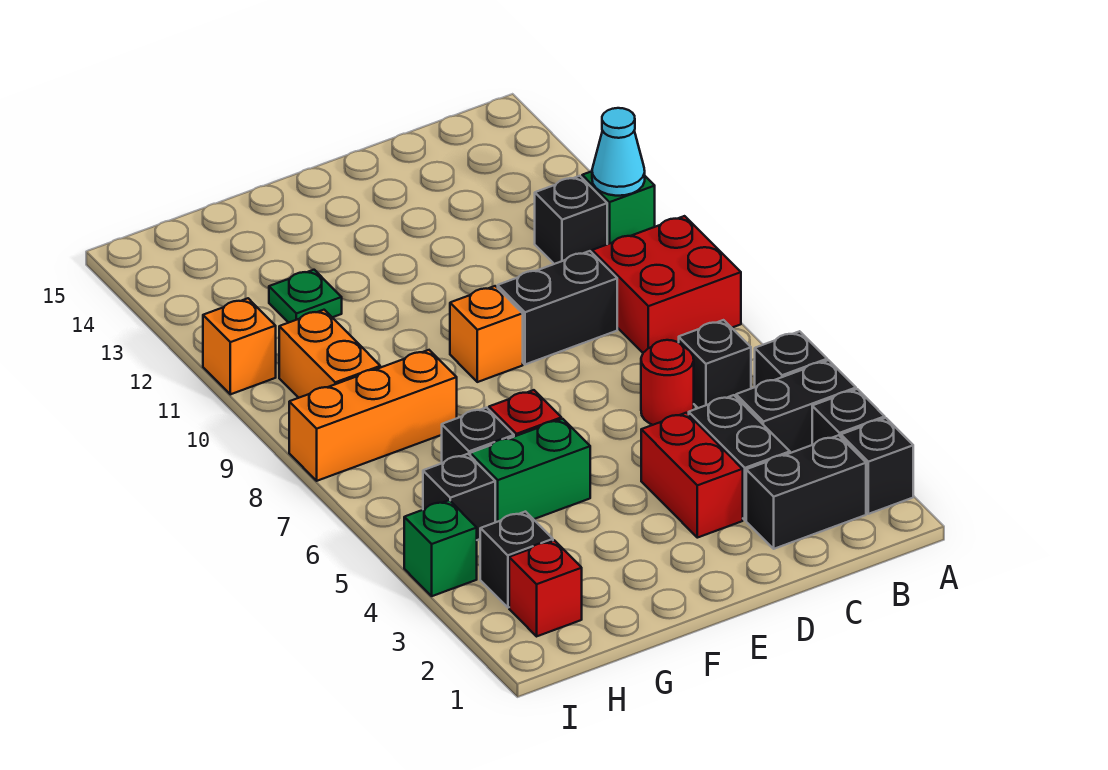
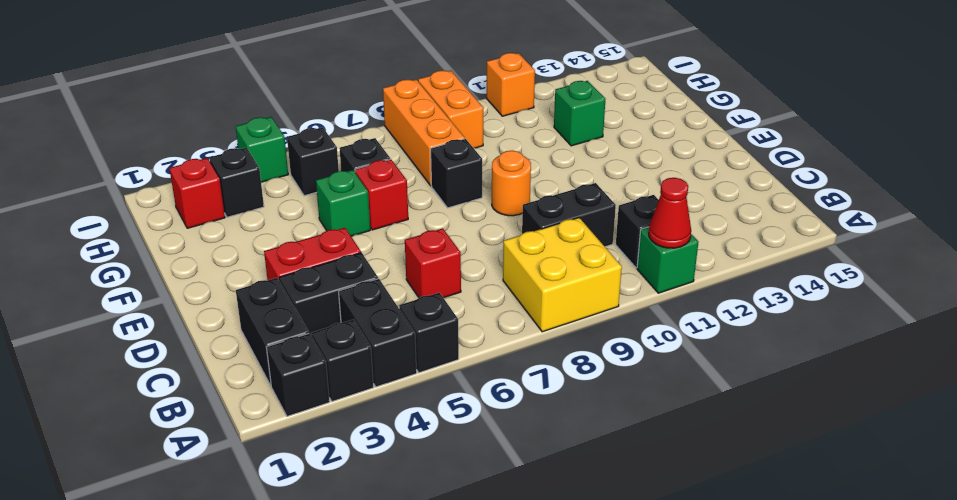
red 2x2 brick [592,216,741,353] -> yellow 2x2 brick [503,218,622,332]
cyan 1x1 cone [592,108,645,196] -> red 1x1 cone [649,178,691,248]
black 1x1 brick [679,320,751,408] -> black 1x1 brick moved to [431,139,482,208]
red 1x1 round brick [641,340,694,425] -> red 1x1 brick [405,228,461,298]
black 1x2 brick [498,251,617,365] -> black 1x2 brick turned to [522,183,616,247]
orange 1x1 brick [450,286,523,382] -> orange 1x1 round brick [492,150,531,216]
green 1x2 brick [470,419,590,522] -> green 1x1 brick [316,170,370,236]
green 1x1 plate [269,270,342,323] -> green 1x1 brick [554,81,605,146]
orange 1x2 brick [279,310,380,398] -> orange 1x2 brick turned to [418,71,483,148]

